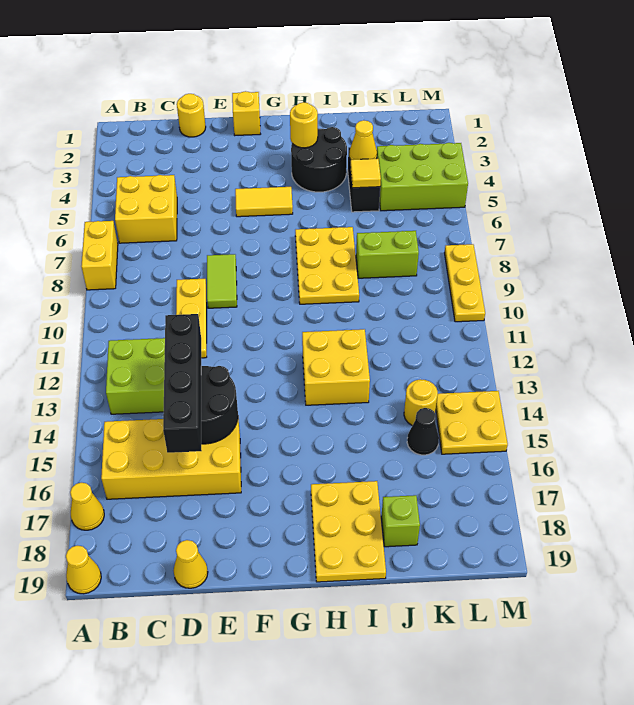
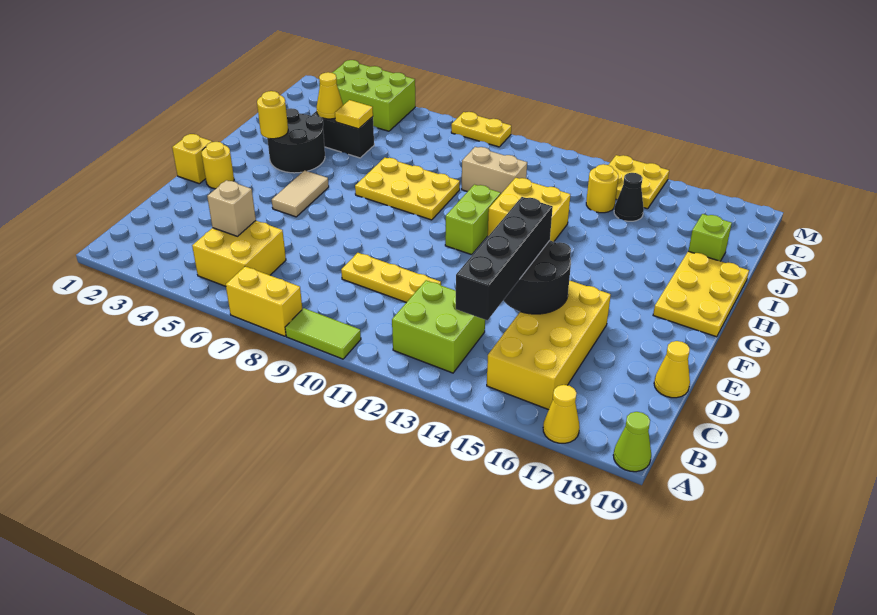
yellow 1x1 cone [66,546,101,594] -> lime 1x1 cone [613,412,651,472]
none -> tan 1x1 brick [207,180,256,236]
yellow 1x1 round brick [177,94,206,137] -> yellow 1x1 round brick moved to [202,142,234,189]
black 1x4 brick [163,314,202,453] -> black 1x4 brick turned to [456,197,553,320]
lime 1x2 tile [207,254,237,308] -> lime 1x2 tile moved to [285,308,361,359]
yellow 1x2 tile [235,187,293,217] -> tan 1x2 tile [272,170,329,217]
yellow 2x3 plate [311,481,386,582] -> yellow 2x3 plate turned to [653,251,749,337]
lime 1x2 brick [356,231,419,278] -> lime 1x2 brick moved to [445,185,501,255]
none -> tan 1x2 brick [462,147,527,194]
lime 2x3 brick [377,143,468,211] -> lime 2x3 brick turned to [319,60,415,131]
yellow 1x3 plate [445,244,485,322] -> yellow 1x2 plate [451,112,511,147]

